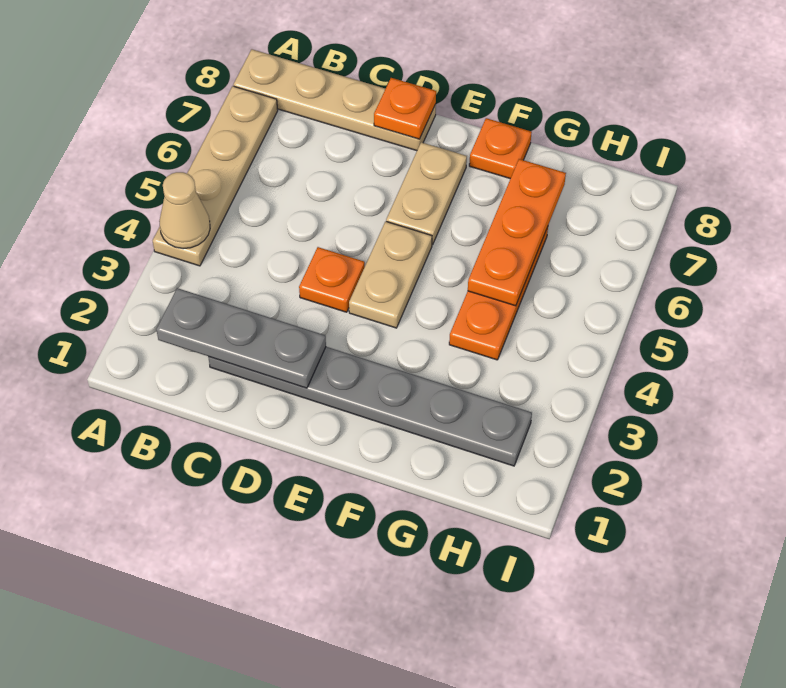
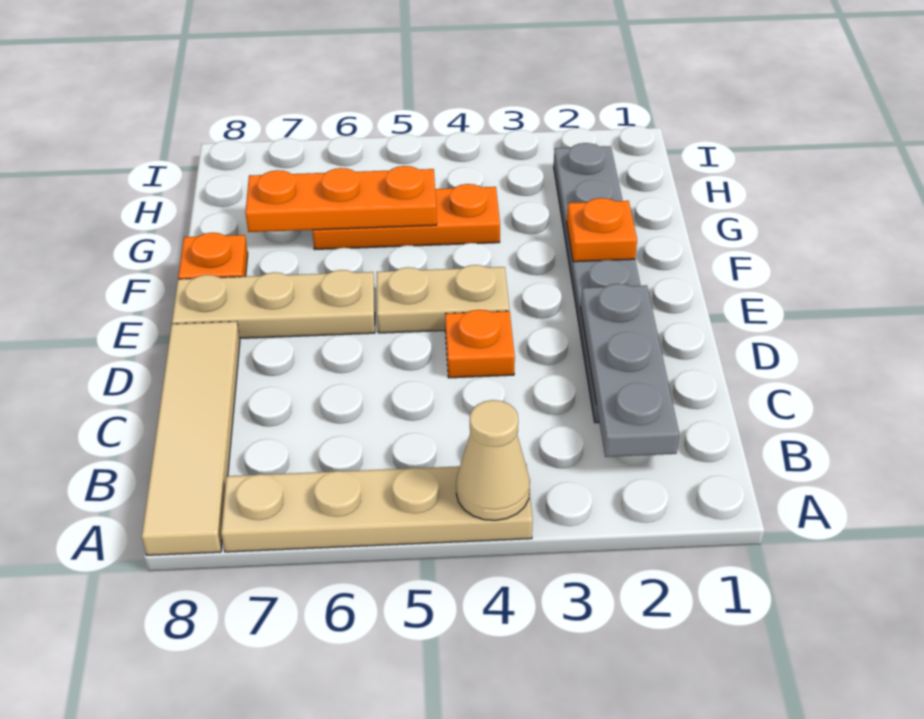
tan 1x4 plate [233,49,436,151] -> tan 1x4 tile [142,322,240,555]
orange 1x1 plate [374,78,436,139] -> orange 1x1 plate moved to [567,198,637,262]
tan 1x2 plate [386,142,467,245] -> tan 1x3 plate [172,270,375,339]

